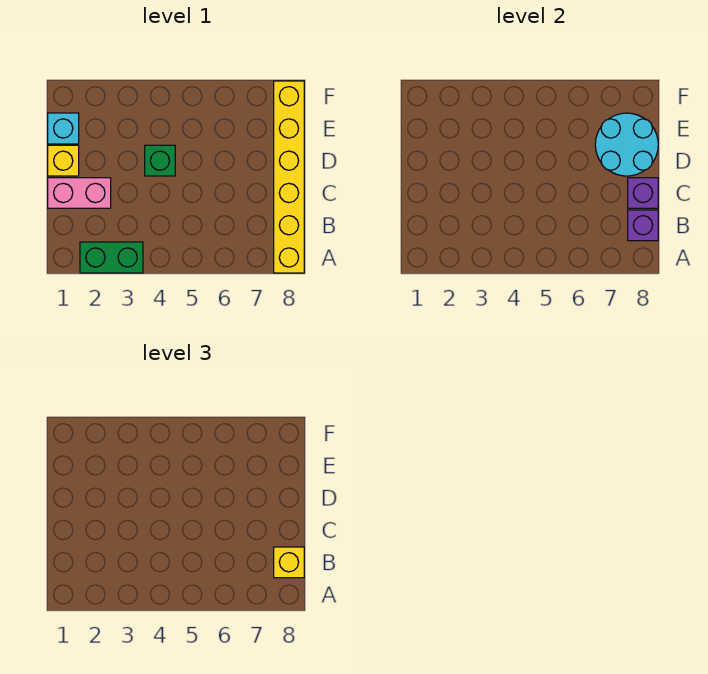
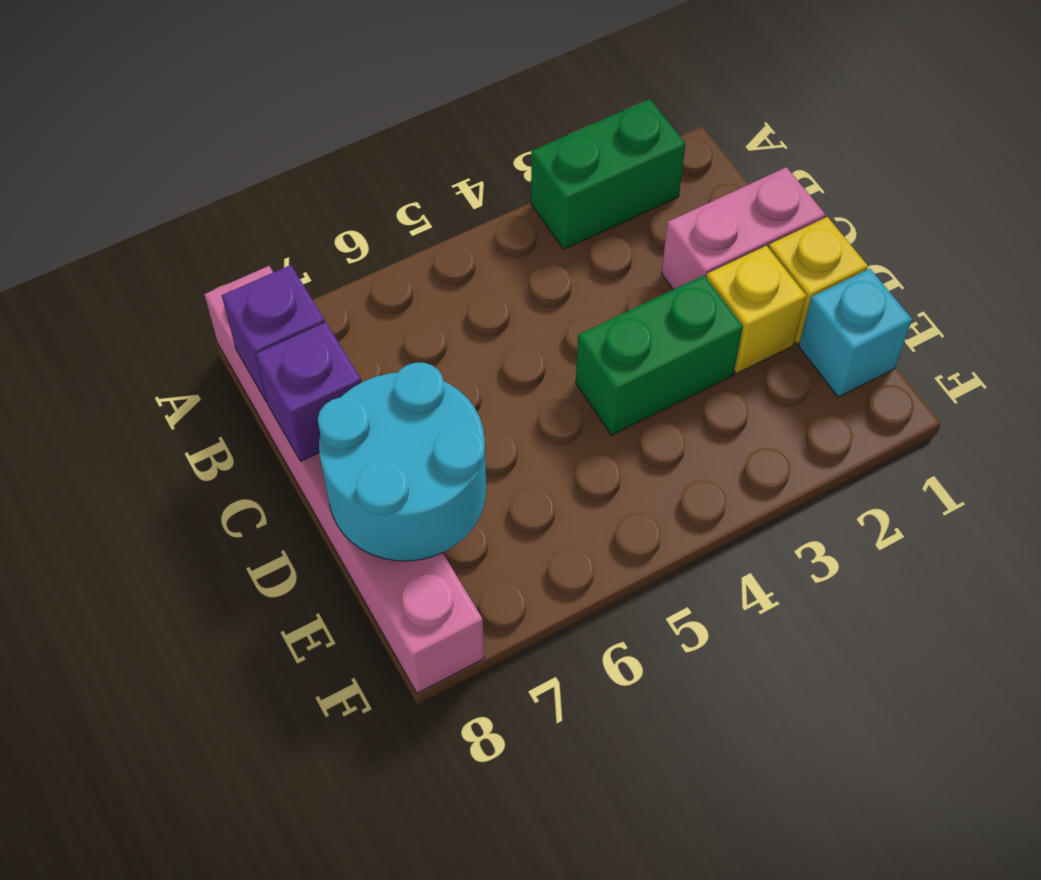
yellow 1x6 brick [274,81,304,273] -> pink 1x6 brick [204,266,484,693]
yellow 1x1 brick [274,547,304,578] -> yellow 1x1 brick moved to [706,246,806,374]
green 1x1 brick [145,145,175,176] -> green 1x2 brick [576,275,743,435]

